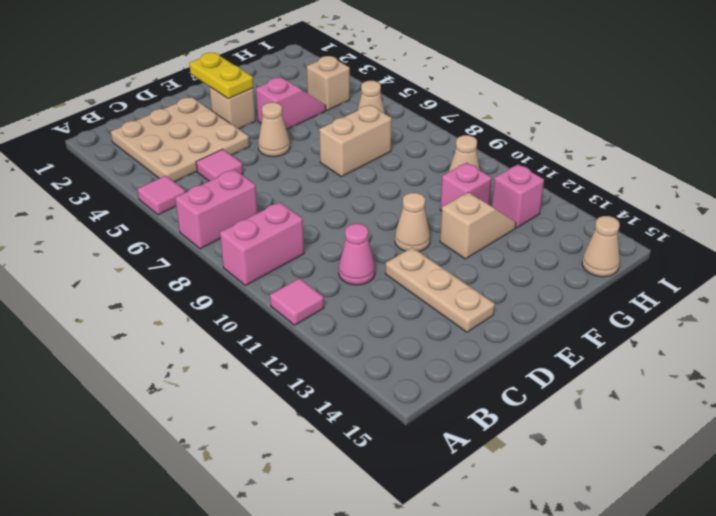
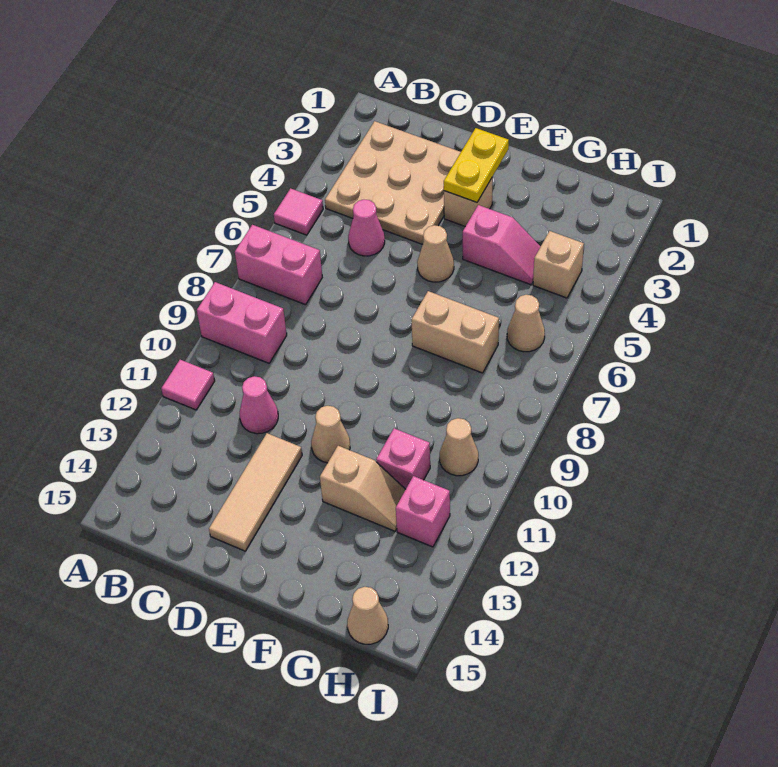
pink 1x1 tile [196,149,243,181] -> pink 1x1 cone [348,200,385,256]
tan 1x3 plate [385,247,495,332] -> tan 1x3 tile [209,433,302,551]

